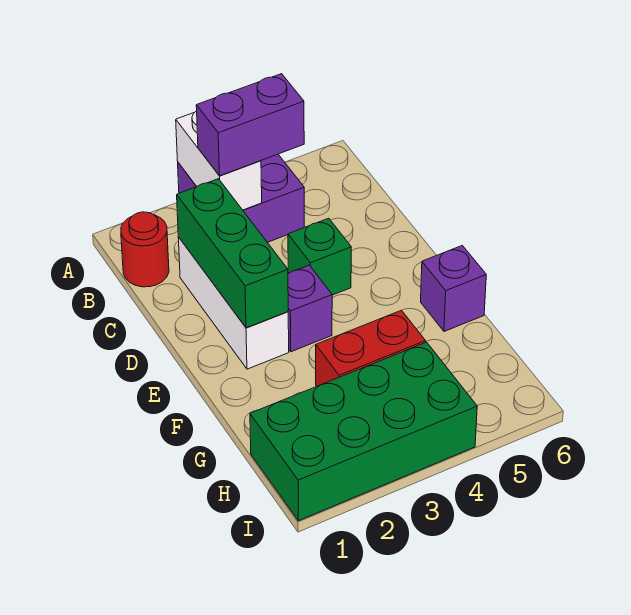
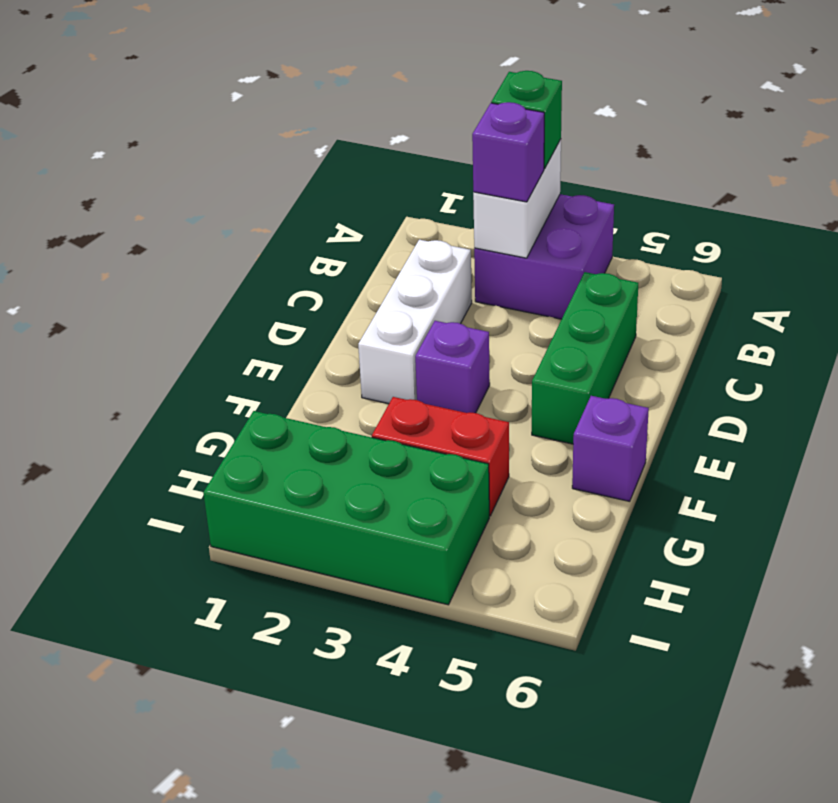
red 1x1 round brick [121,212,169,287] -> none
purple 1x2 brick [196,74,304,176] -> purple 1x1 brick [472,102,544,202]
green 1x3 brick [177,179,288,328] -> green 1x3 brick moved to [532,272,638,444]
green 1x1 brick [288,218,351,295] -> green 1x1 brick moved to [491,71,562,169]

